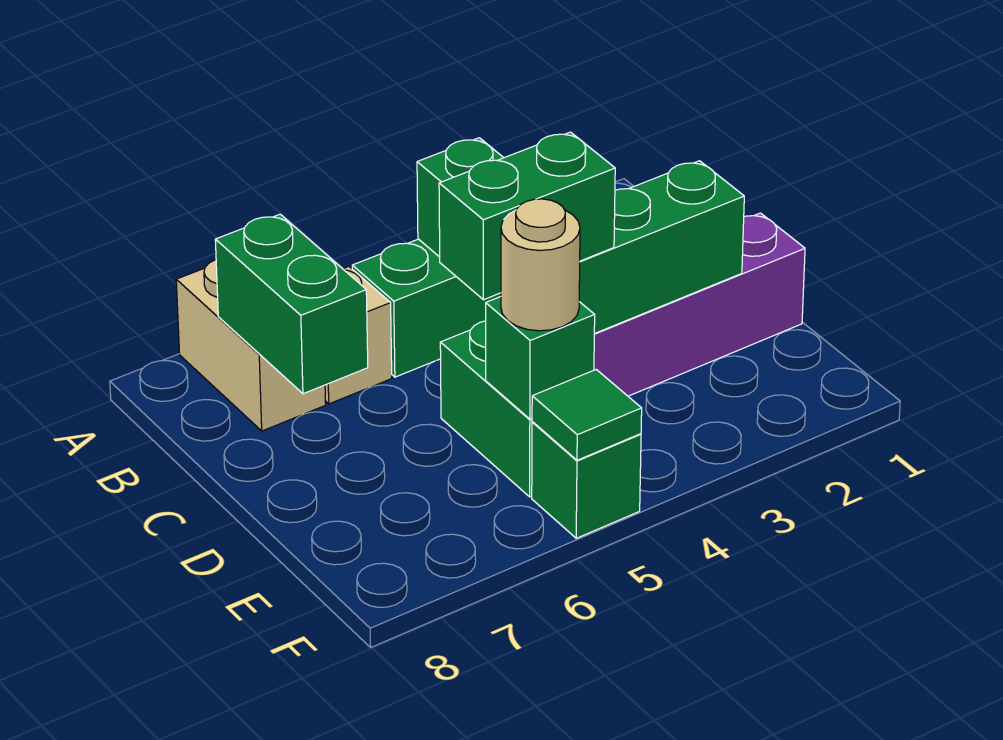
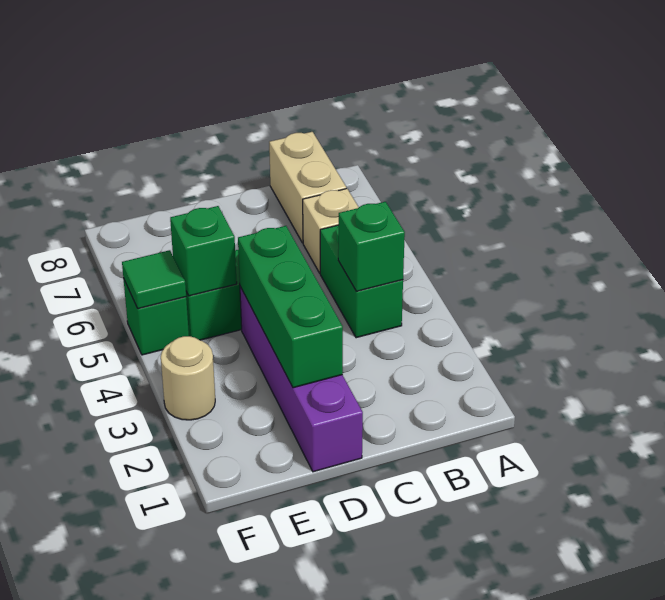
tan 1x2 brick [176,260,326,431] -> tan 1x2 brick turned to [269,132,346,243]
green 1x2 brick [215,214,368,394] -> none
green 1x2 brick [439,132,615,300] -> none
tan 1x1 round brick [501,199,580,331] -> tan 1x1 round brick moved to [161,336,215,420]

